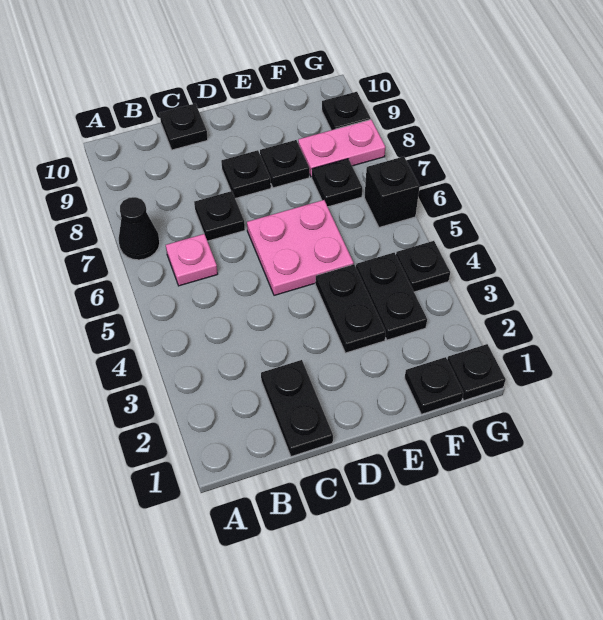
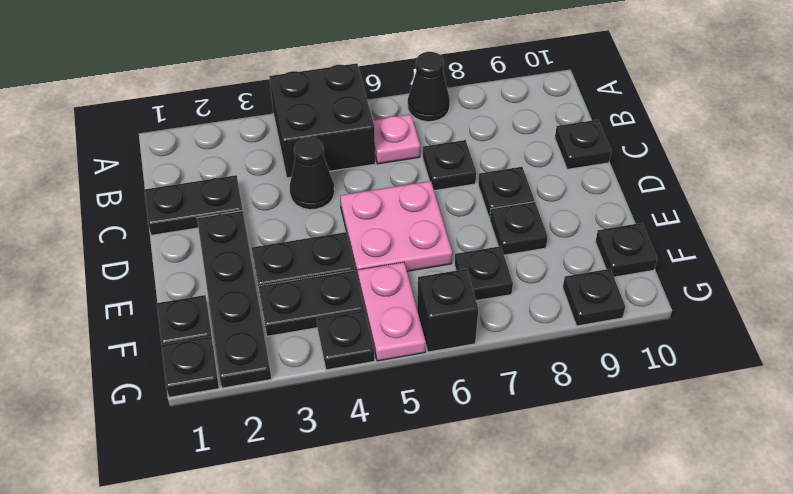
none -> black 2x2 brick [269,63,375,178]
none -> black 1x1 cone [290,138,334,210]
none -> black 1x4 plate [197,211,271,388]
pink 1x2 plate [298,120,385,177] -> pink 1x2 plate moved to [358,262,426,361]
none -> black 1x1 plate [595,223,657,277]

